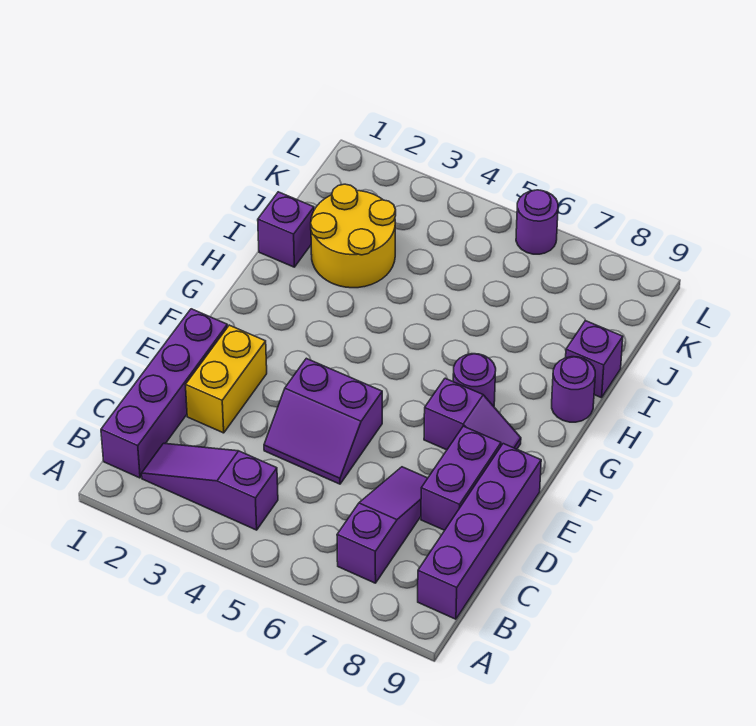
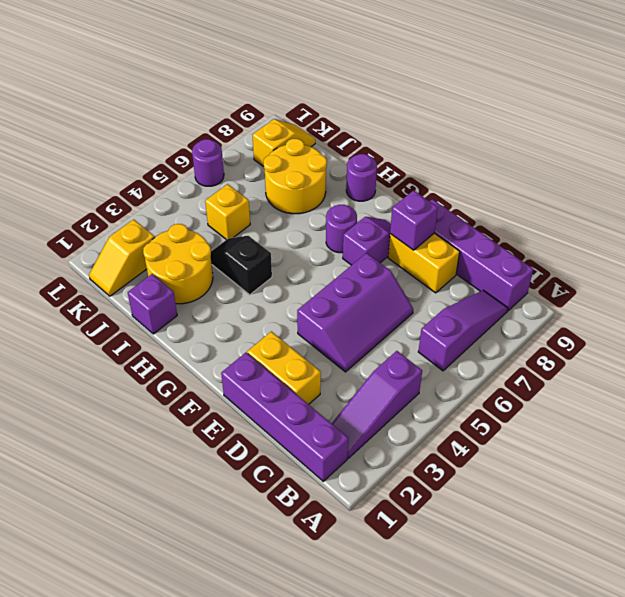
purple 1x3 slope [337,467,428,583] -> purple 1x3 slope turned to [418,290,508,371]
purple 2x2 slope [264,358,382,484] -> purple 2x3 slope [297,253,413,372]
purple 1x2 brick [421,426,501,530] -> yellow 1x2 brick [388,233,460,293]
none -> black 1x2 slope [211,236,272,295]
none -> yellow 2x2 round brick [264,139,327,214]
purple 1x1 brick [566,321,623,398] -> purple 1x1 brick moved to [390,190,438,250]
none -> yellow 1x1 brick [205,184,250,240]
none -> yellow 1x2 slope [89,219,155,296]
none -> yellow 1x2 slope [253,119,315,167]

